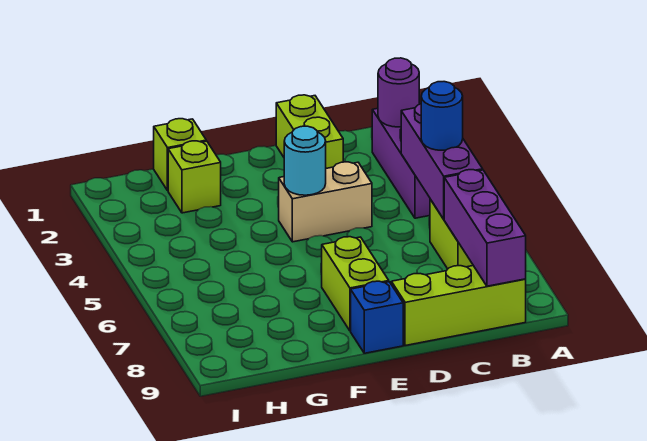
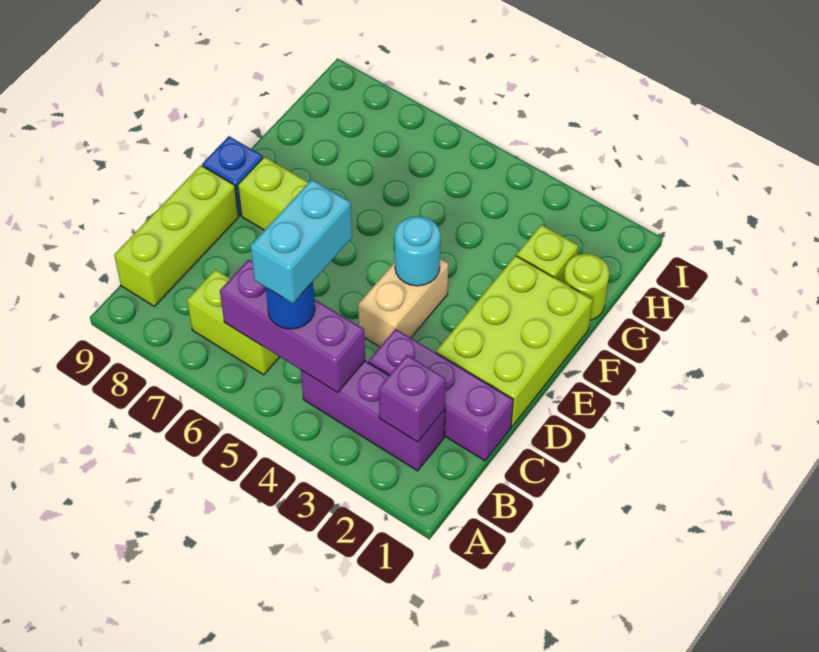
purple 1x1 round brick [378,58,419,127] -> purple 1x1 brick [379,355,446,442]
none -> cyan 1x2 brick [251,180,352,303]
purple 1x3 brick [444,170,526,286] -> purple 1x3 brick moved to [369,329,513,461]
lime 1x2 brick [276,95,343,168] -> lime 2x3 brick [436,256,593,427]
lime 1x1 brick [154,119,206,191] -> lime 1x1 round brick [563,254,609,320]

